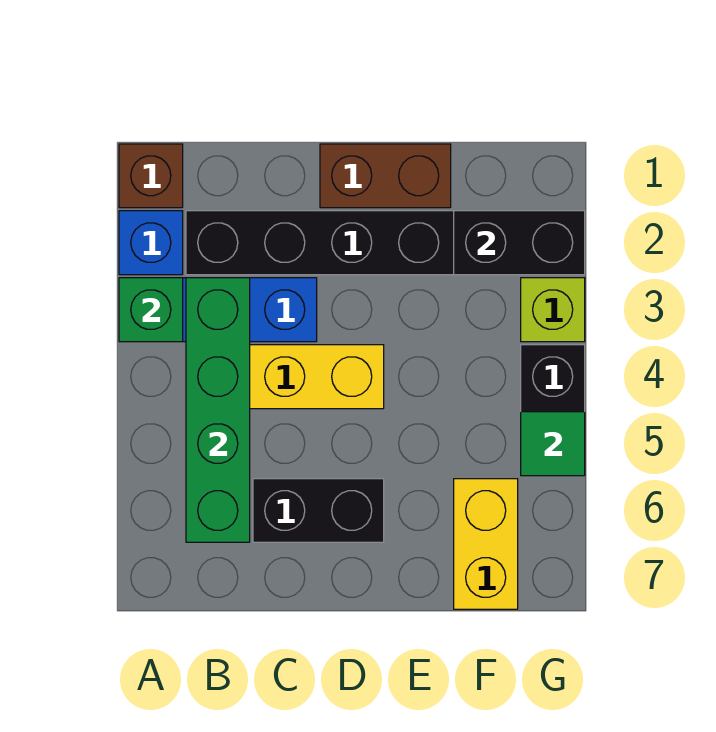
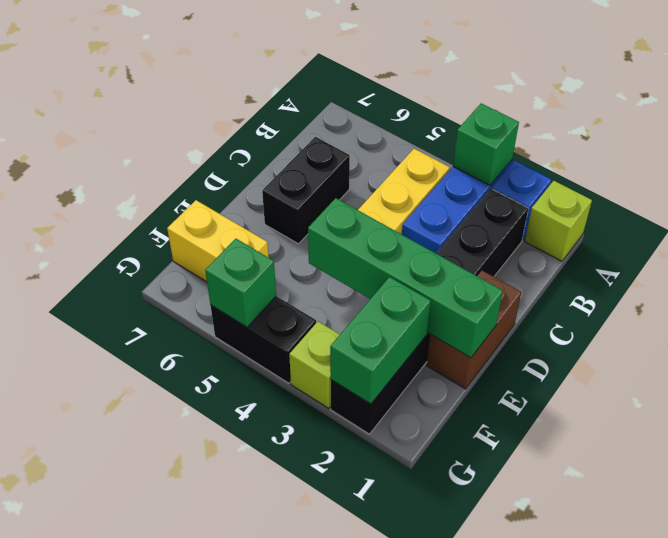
brown 1x1 brick [119,144,183,208] -> lime 1x1 brick [525,181,592,261]
green 1x4 brick [186,278,250,542] -> green 1x4 brick moved to [308,198,503,358]
black 1x2 brick [454,211,585,275] -> green 1x2 brick [330,277,431,404]
green 1x1 tile [521,412,585,476] -> green 1x1 brick [205,239,276,327]

